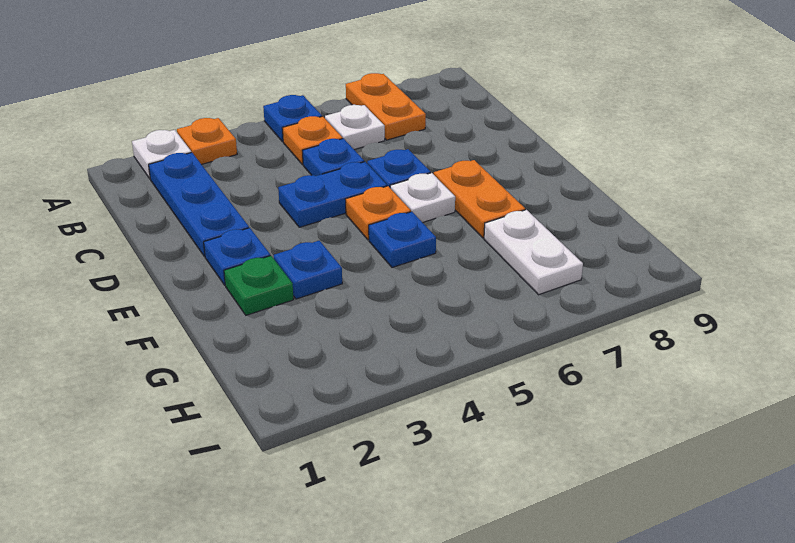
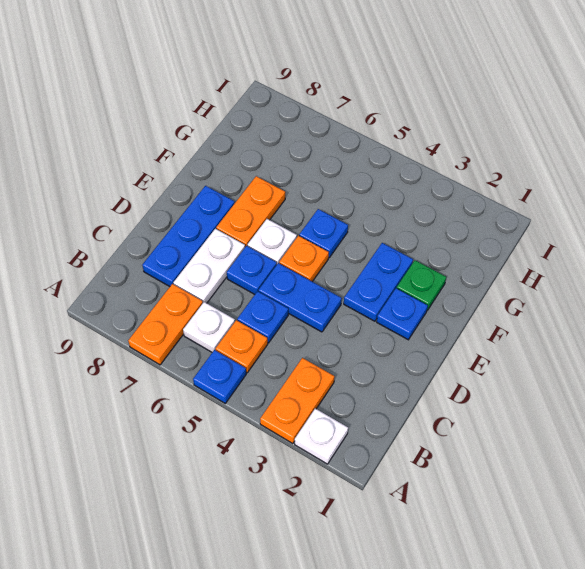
orange 1x1 plate [177,118,237,164] -> orange 1x2 plate [260,358,335,444]
blue 1x3 plate [149,152,249,257] -> blue 1x3 plate moved to [142,186,235,287]
blue 1x1 plate [274,241,342,299] -> blue 1x2 plate [344,243,413,321]
white 1x2 plate [484,210,583,295] -> white 1x2 plate moved to [174,229,245,303]

